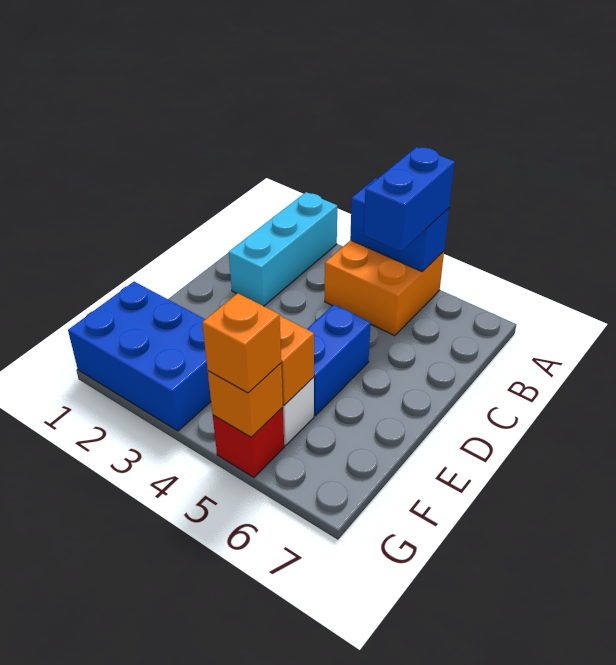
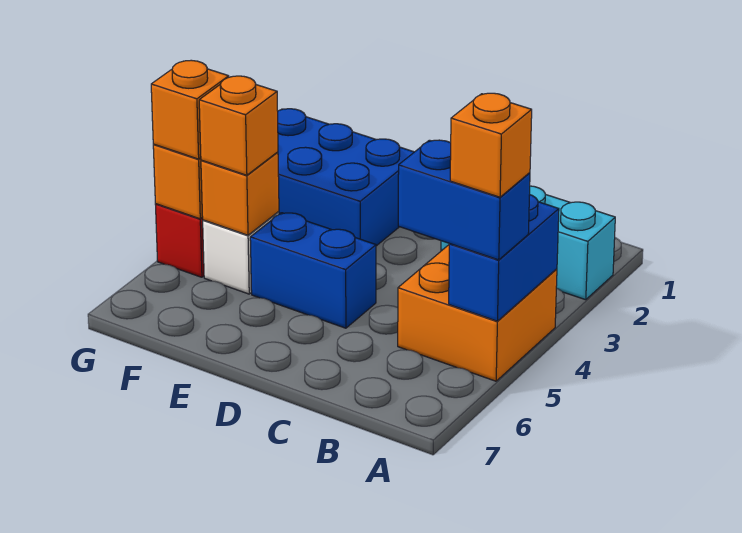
none -> orange 1x1 brick [450,93,532,197]
blue 2x3 brick [68,282,211,431] -> blue 2x3 brick turned to [278,109,414,246]
none -> orange 1x1 brick [199,76,278,175]

